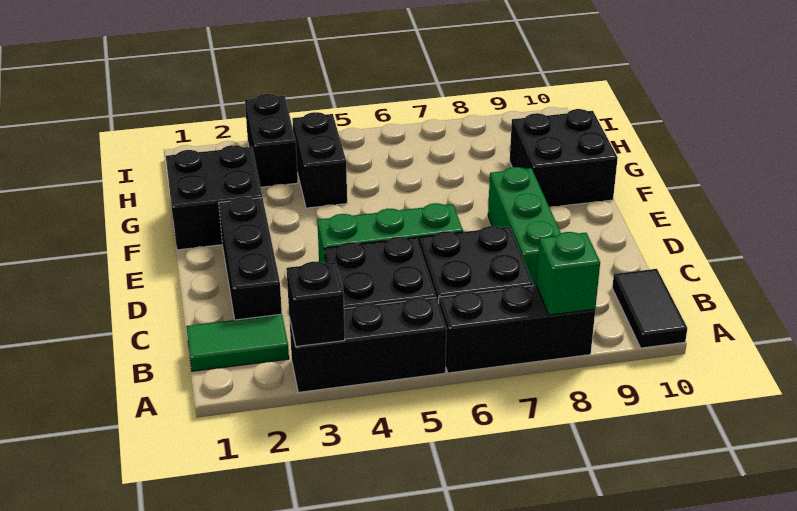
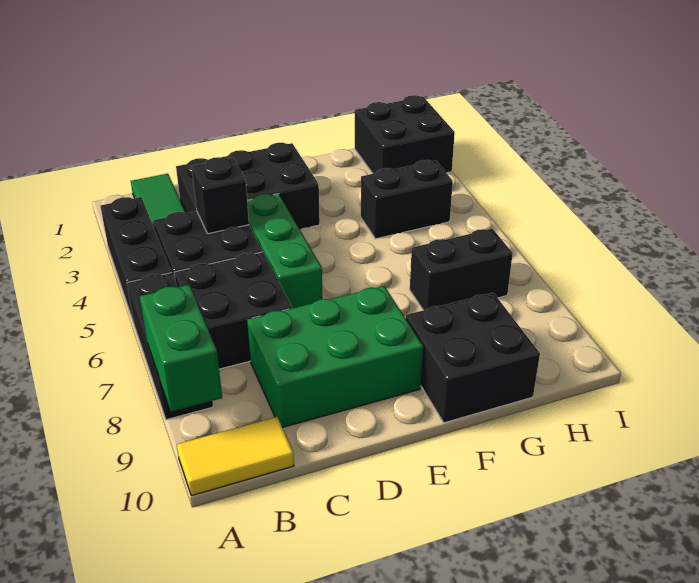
black 1x1 brick [286,262,345,347] -> black 1x1 brick moved to [192,157,249,234]
green 1x1 brick [536,232,600,315] -> green 1x2 brick [140,285,222,412]
black 1x2 tile [612,269,687,348] -> yellow 1x2 tile [177,417,294,496]
black 1x3 brick [219,197,282,320] -> black 2x3 brick [176,143,320,229]
green 1x3 brick [488,167,561,286] -> green 2x3 brick [247,286,423,428]
black 2x2 brick [166,145,262,250] -> black 2x2 brick moved to [355,95,455,174]
black 1x2 brick [245,94,298,187] -> black 1x2 brick moved to [410,229,513,310]

